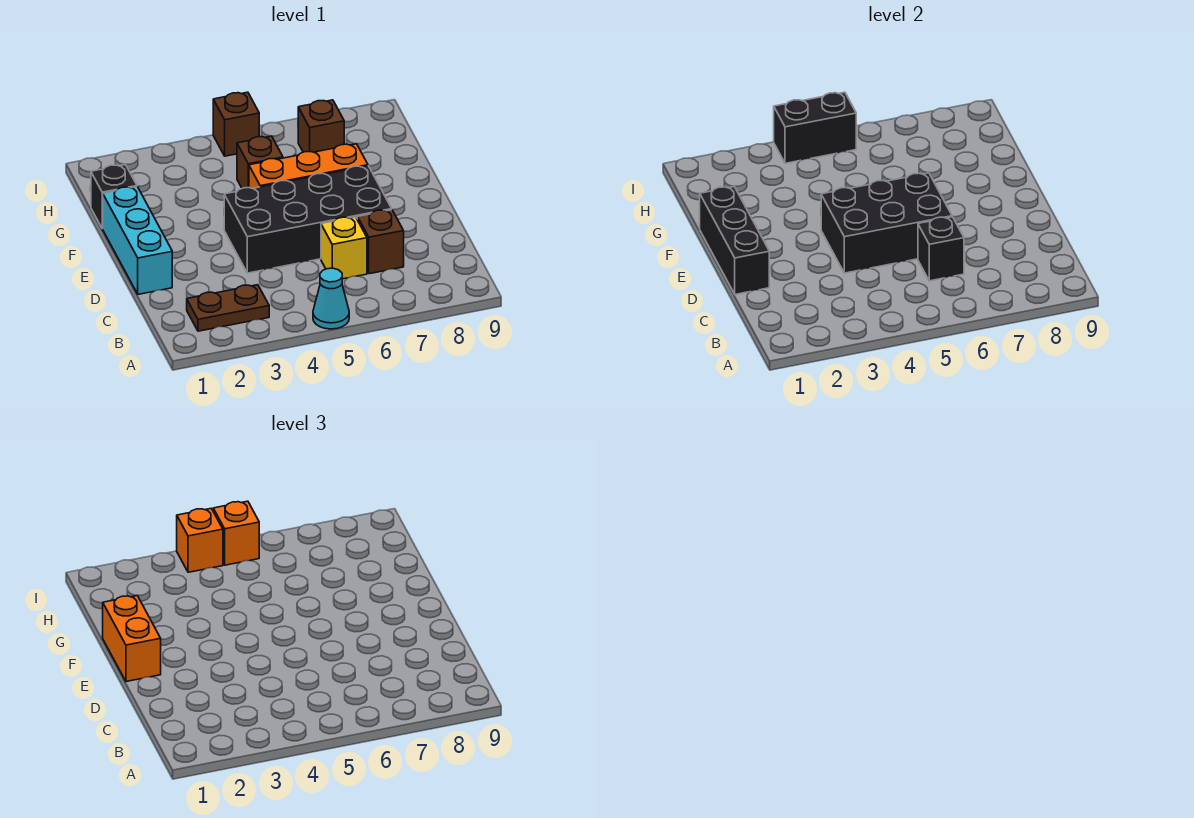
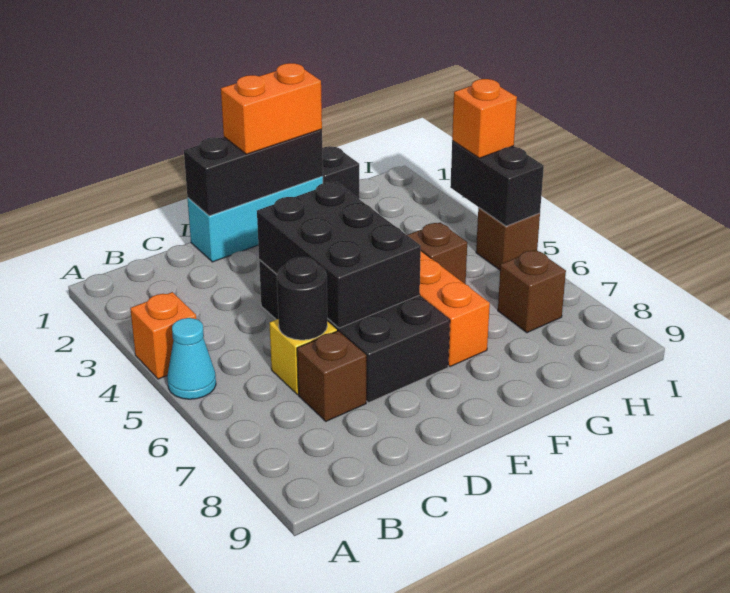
brown 1x2 plate [187,285,269,331] -> none
black 1x1 brick [918,217,964,281] -> black 1x1 round brick [277,257,327,340]
orange 1x1 brick [213,501,259,565] -> orange 1x1 brick moved to [130,292,196,379]

